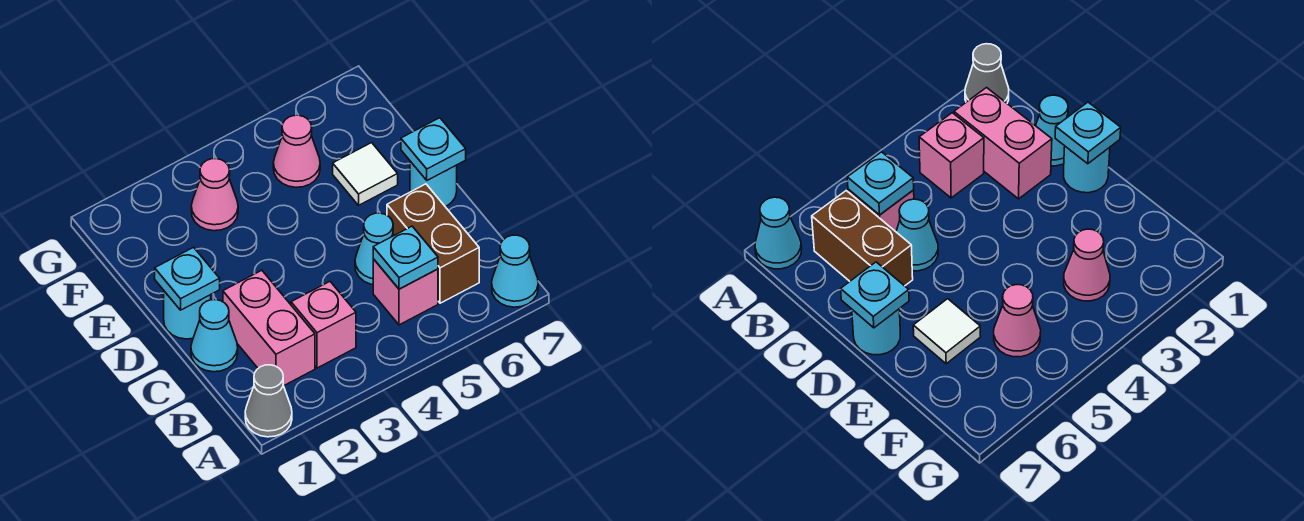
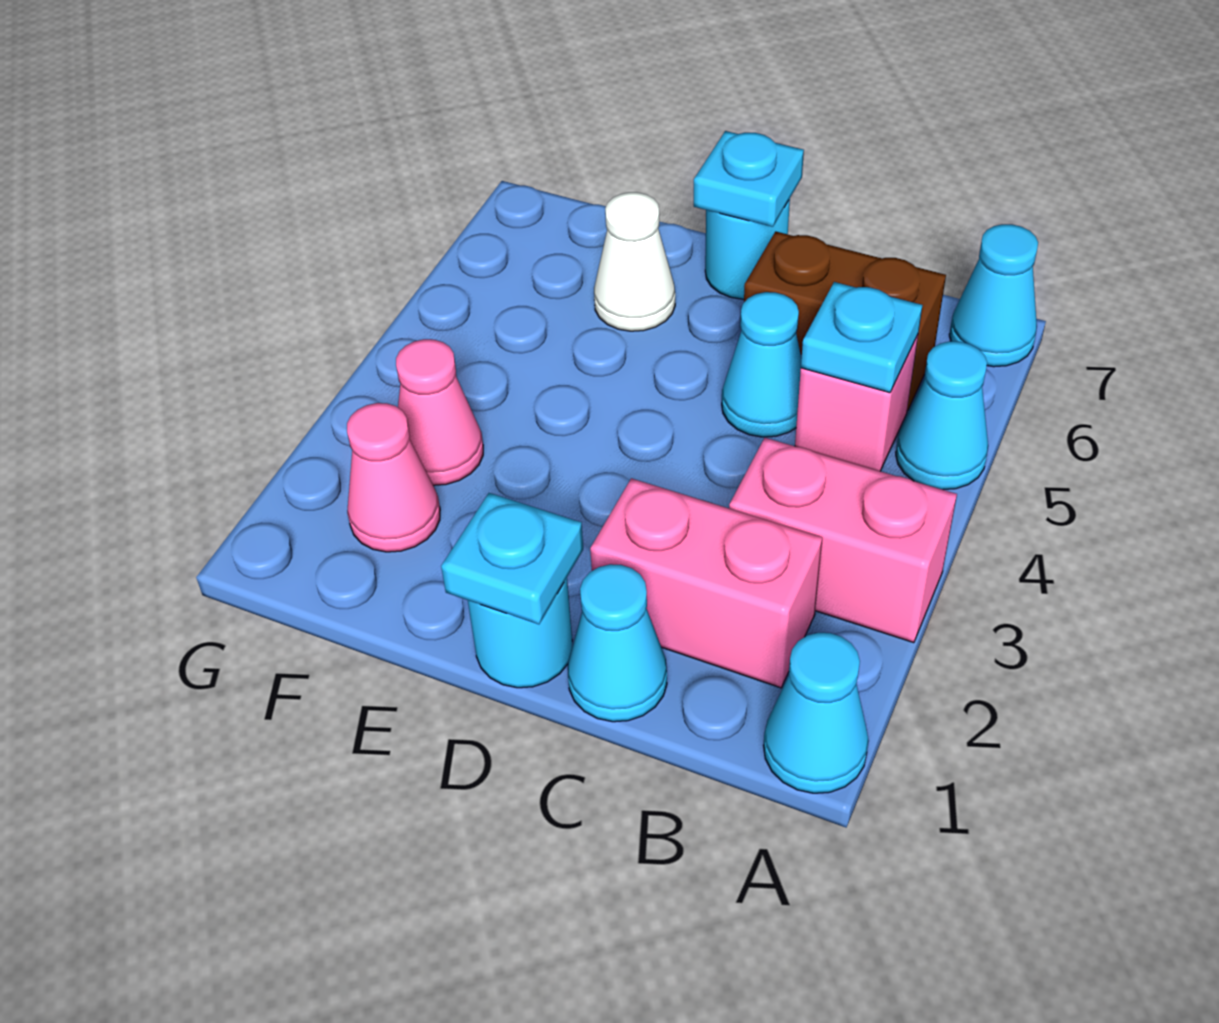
grey 1x1 cone [245,365,292,437] -> cyan 1x1 cone [763,633,869,793]
none -> cyan 1x1 cone [896,341,988,490]
pink 1x1 brick [291,282,356,368] -> pink 1x2 brick [729,438,957,643]
white 1x1 tile [333,143,398,205] -> white 1x1 cone [594,192,675,331]
pink 1x1 cone [273,115,320,187] -> pink 1x1 cone moved to [347,403,440,552]

